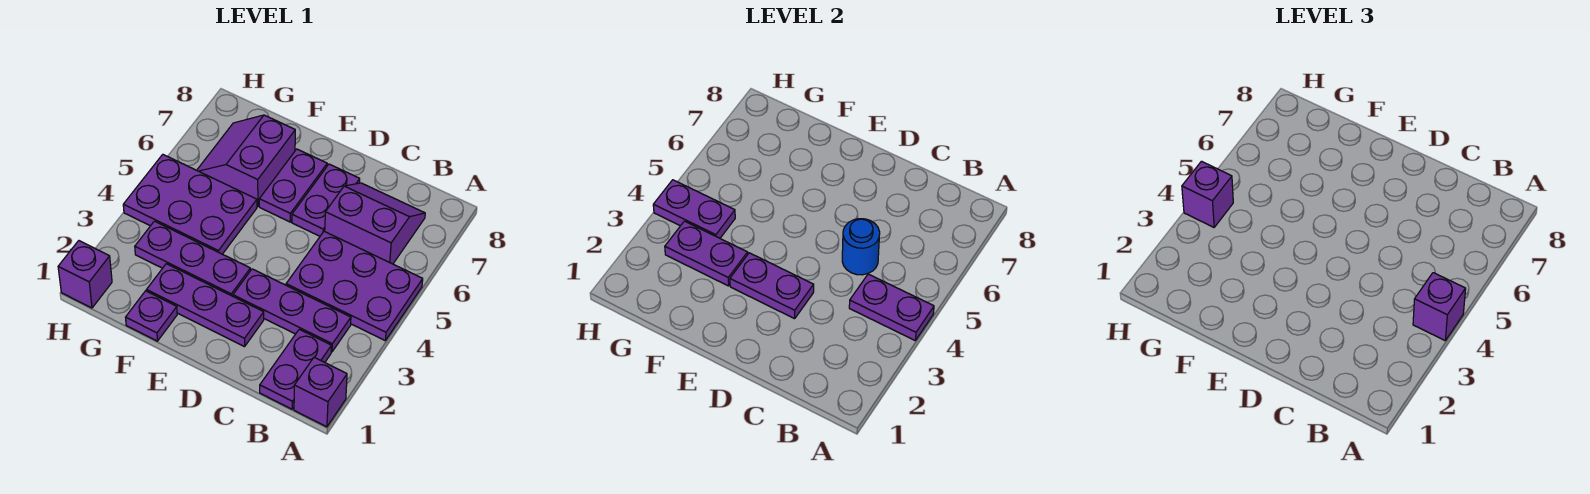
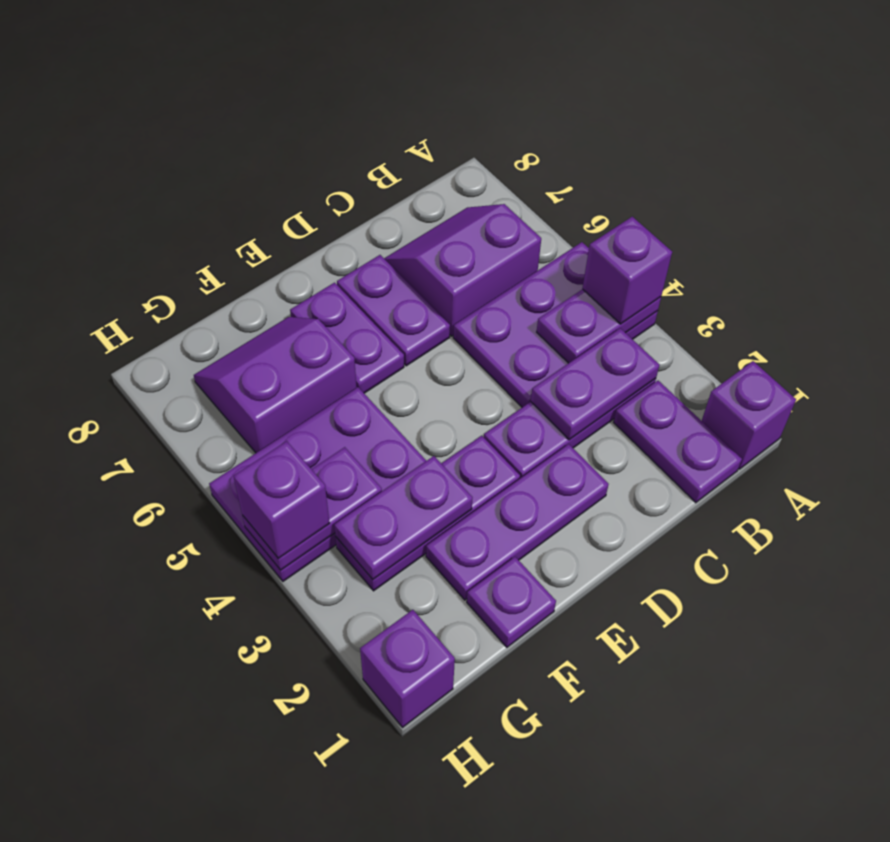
blue 1x1 round brick [842,219,880,275] -> none
purple 1x2 plate [730,253,814,319] -> purple 1x2 plate moved to [531,328,659,440]
purple 2x2 slope [197,115,295,207] -> purple 2x2 slope turned to [194,317,357,453]

